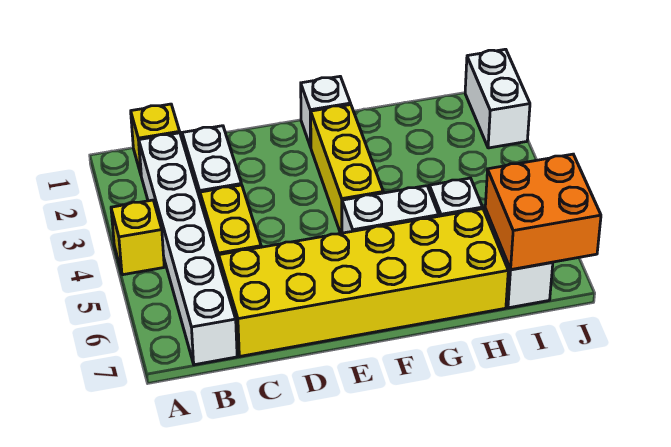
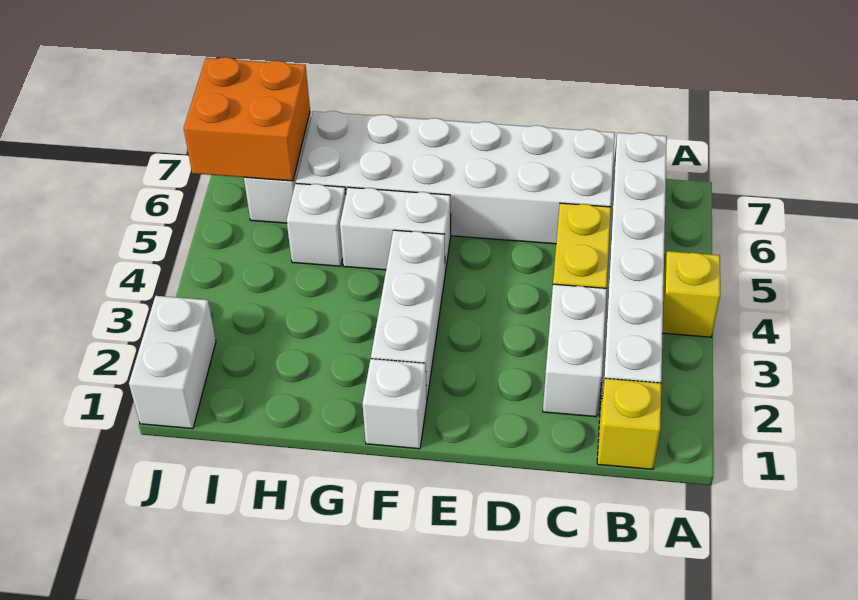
yellow 2x6 brick [219,209,508,356] -> white 2x6 brick [296,111,615,244]
yellow 1x3 brick [311,105,383,233] -> white 1x3 brick [371,230,445,399]

